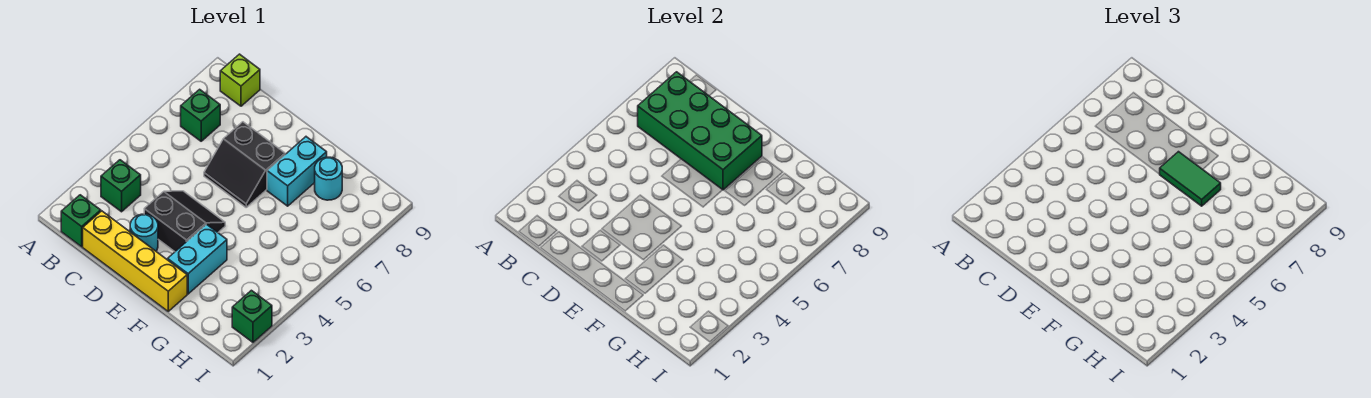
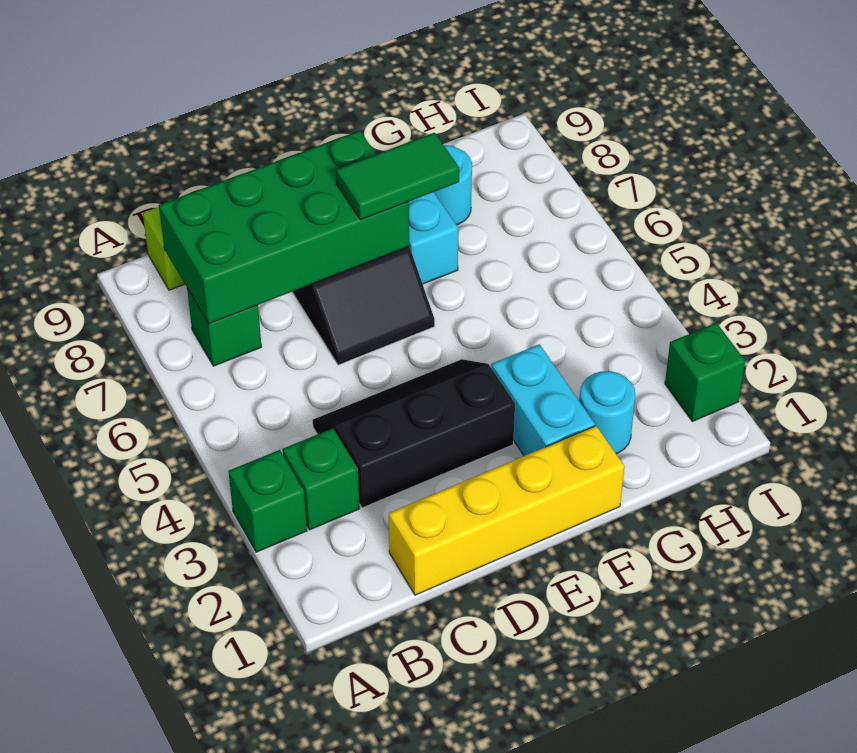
green 1x1 brick [61,195,101,247] -> green 1x1 brick moved to [228,450,307,552]
cyan 1x1 round brick [130,214,158,251] -> cyan 1x1 round brick moved to [579,371,635,454]
black 2x2 slope [144,191,225,252] -> black 2x3 slope [313,359,515,508]

